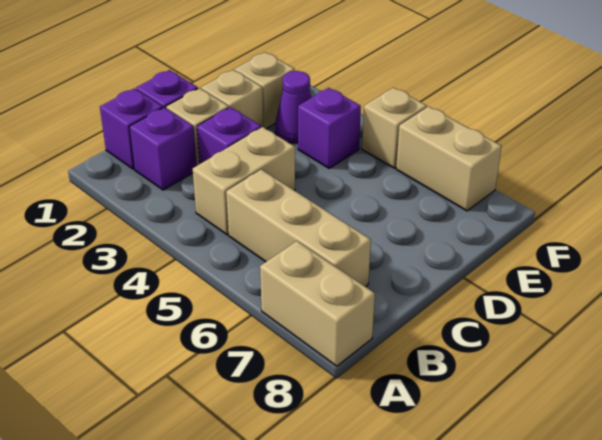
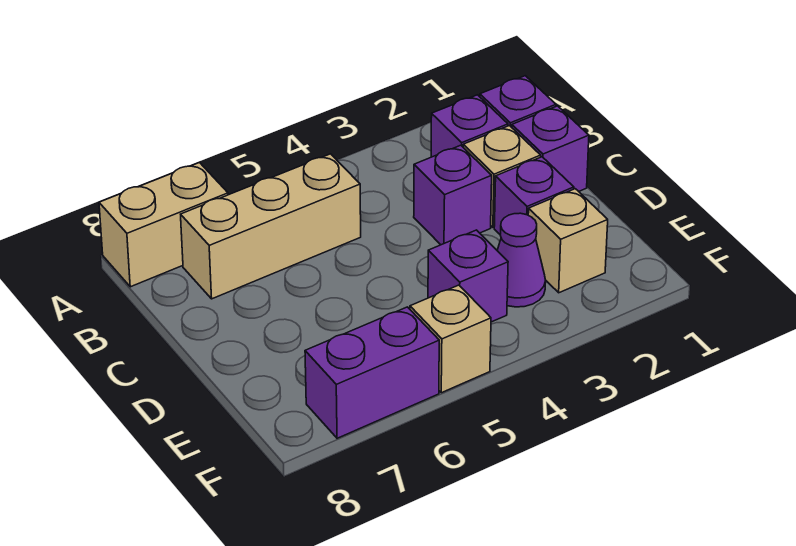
tan 1x2 brick [193,127,295,235] -> none
tan 1x1 brick [201,70,263,128] -> purple 1x1 brick [494,157,574,234]
tan 1x2 brick [396,107,502,211] -> purple 1x2 brick [305,307,439,438]

